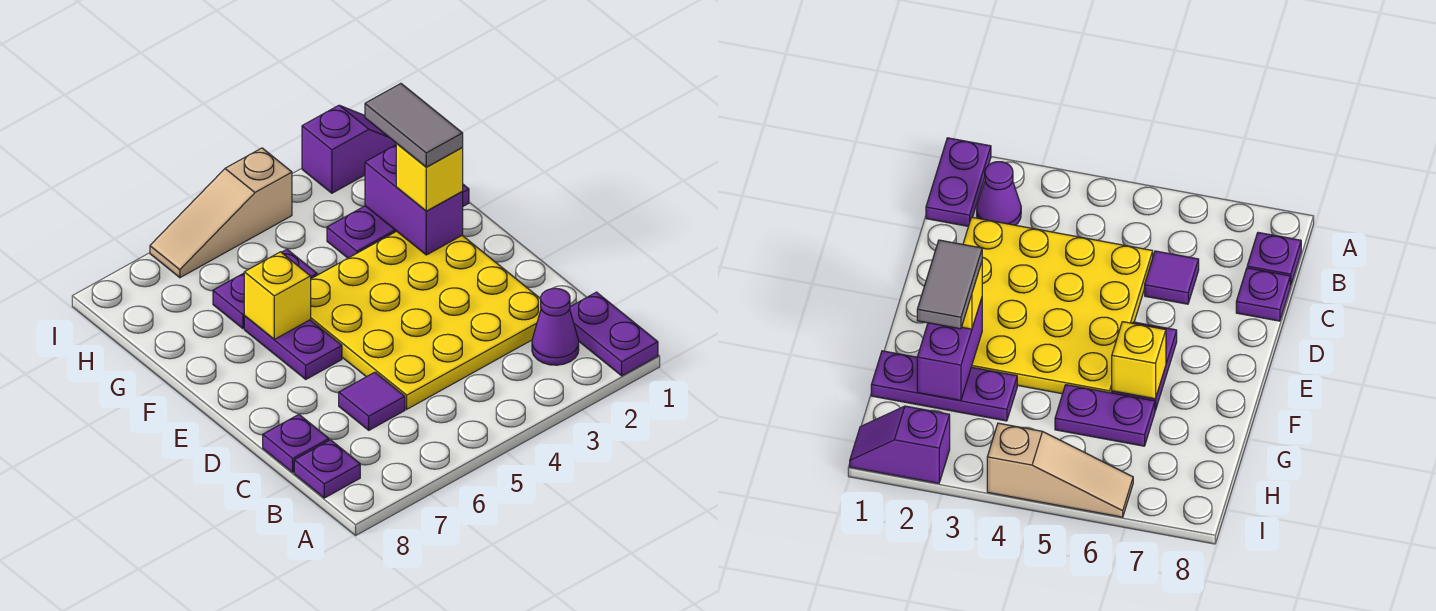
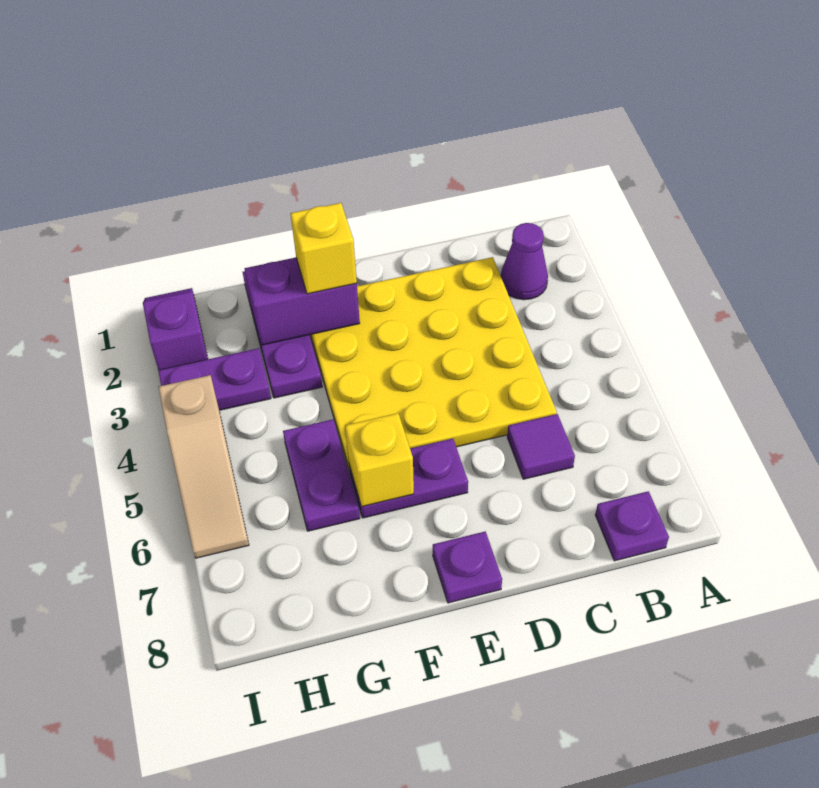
purple 1x2 plate [570,292,658,376] -> purple 1x2 plate moved to [158,348,271,410]
purple 1x1 plate [263,415,329,472] -> purple 1x1 plate moved to [433,532,502,603]
grey 1x2 tile [365,84,463,167] -> none

